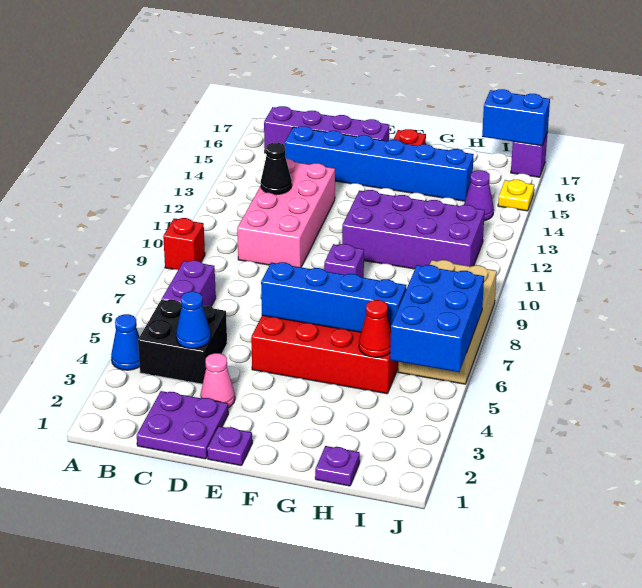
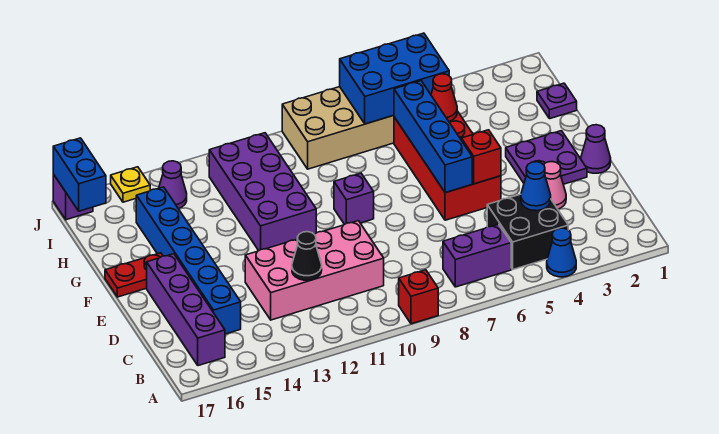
purple 2x2 plate [137,391,228,459] -> purple 2x2 plate moved to [506,131,587,184]
purple 1x1 plate [207,426,252,466] -> purple 1x1 cone [581,125,611,173]
none -> red 1x1 brick [461,130,501,184]

